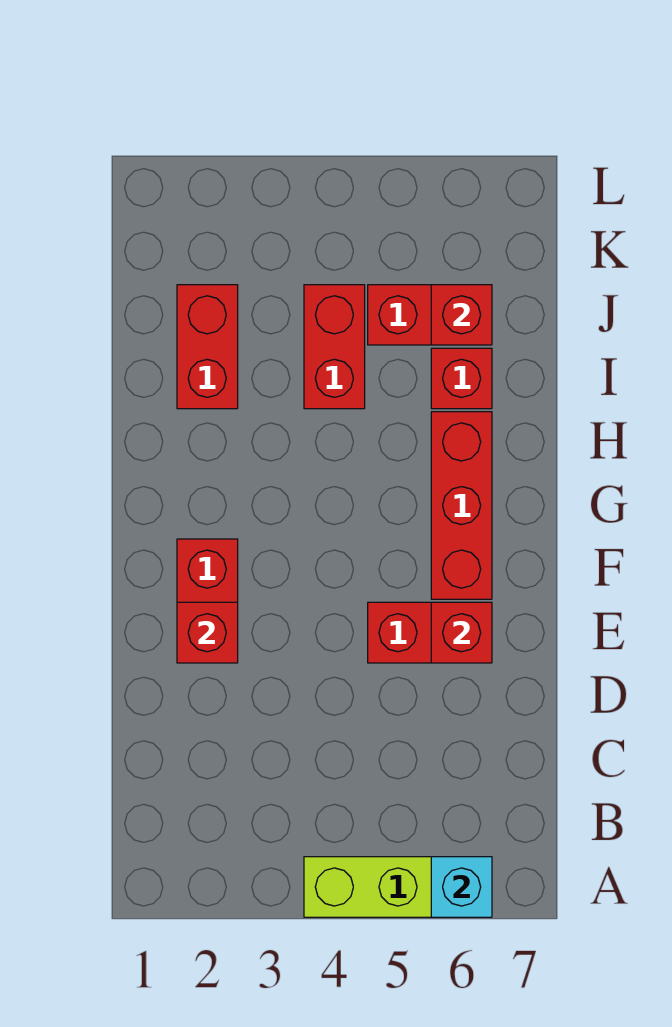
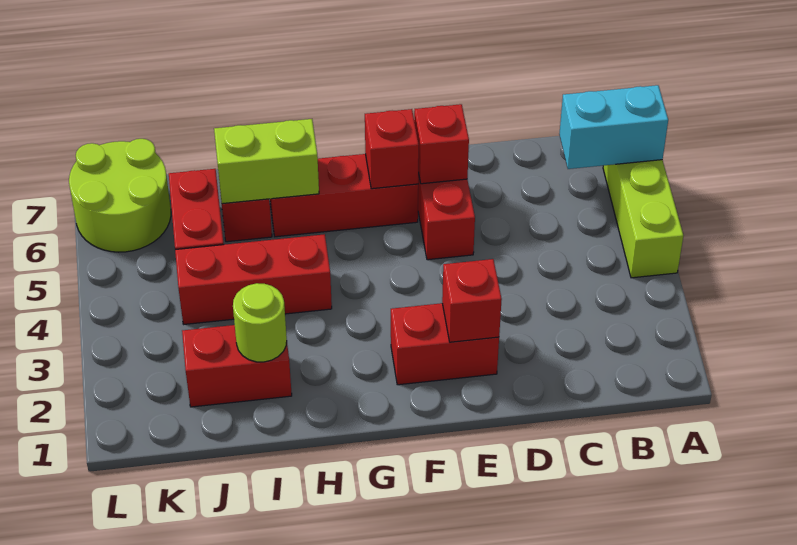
cyan 1x1 brick [431,857,492,917] -> cyan 1x2 brick [559,85,668,169]
none -> lime 1x2 brick [214,119,319,204]
none -> lime 1x1 round brick [233,283,287,362]
red 1x2 brick [304,285,365,409] -> red 1x3 brick [175,234,332,324]
red 1x1 brick [431,285,492,345] -> red 1x1 brick moved to [365,109,419,189]
none -> lime 2x2 round brick [69,139,171,252]

